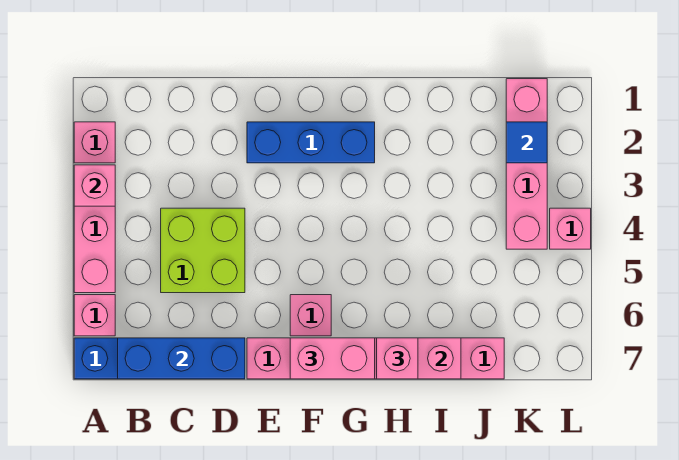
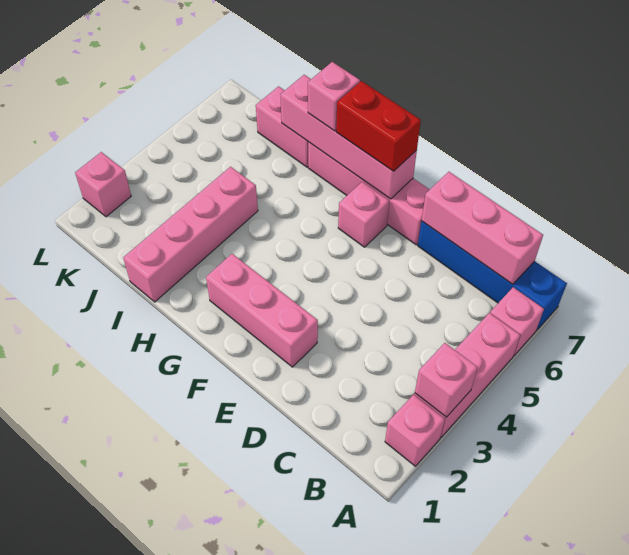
blue 1x3 brick [118,338,245,379] -> pink 1x3 brick [422,172,543,284]
lime 2x2 brick [161,208,245,293] -> none
blue 1x3 brick [247,122,375,163] -> pink 1x3 brick [206,254,318,367]
pink 1x2 brick [290,338,375,379] -> red 1x2 brick [336,81,421,171]
pink 1x4 brick [506,79,547,249] -> pink 1x4 brick moved to [123,167,258,302]
blue 1x1 tile [506,122,547,163] -> none
pink 1x1 brick [550,208,591,249] -> pink 1x1 brick moved to [75,152,131,217]

